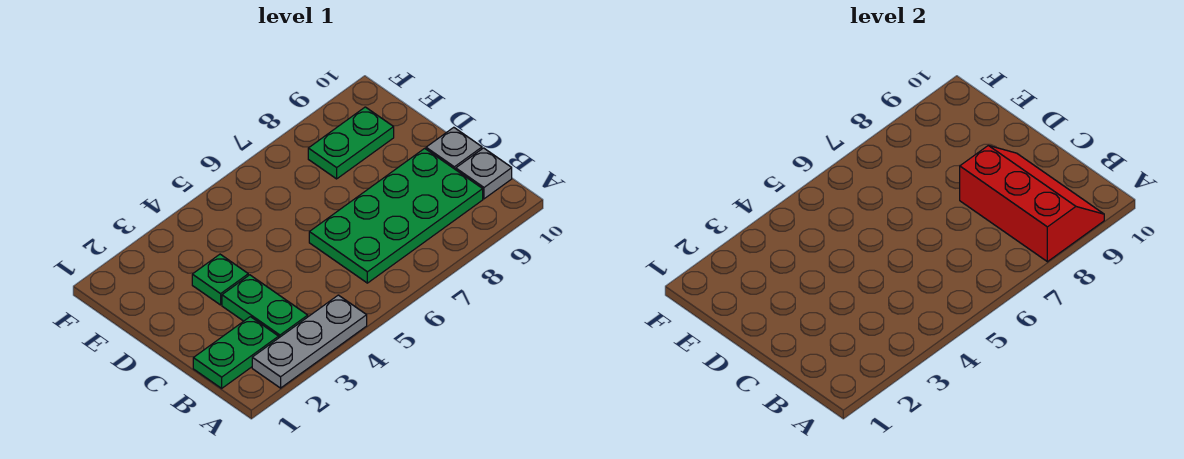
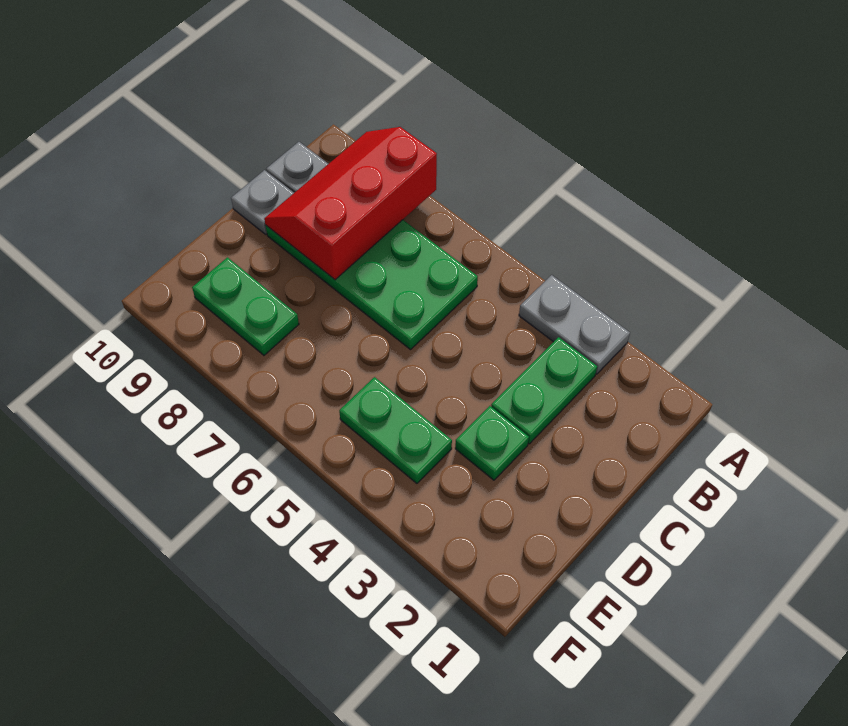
grey 1x3 plate [252,295,367,388] -> grey 1x2 plate [519,275,630,374]
green 1x2 plate [193,317,279,388] -> green 1x2 plate moved to [339,377,452,483]

